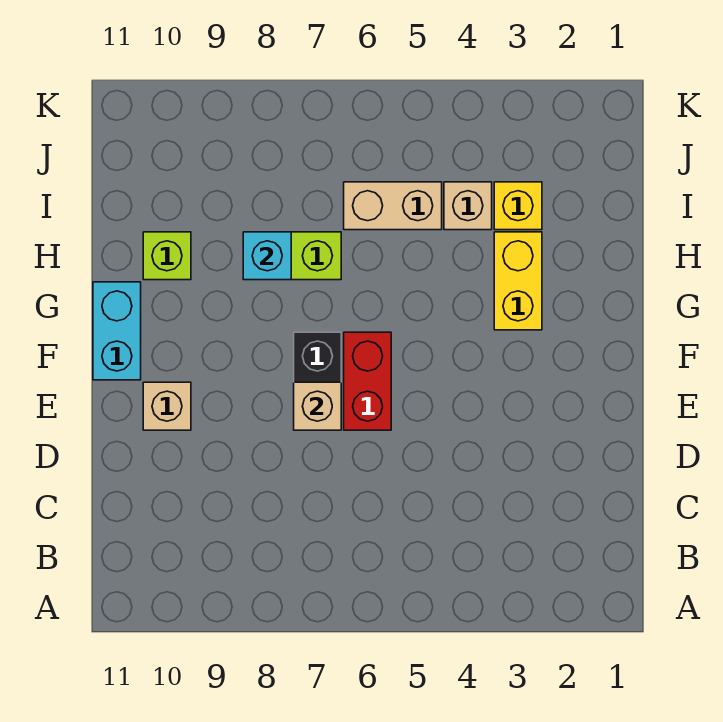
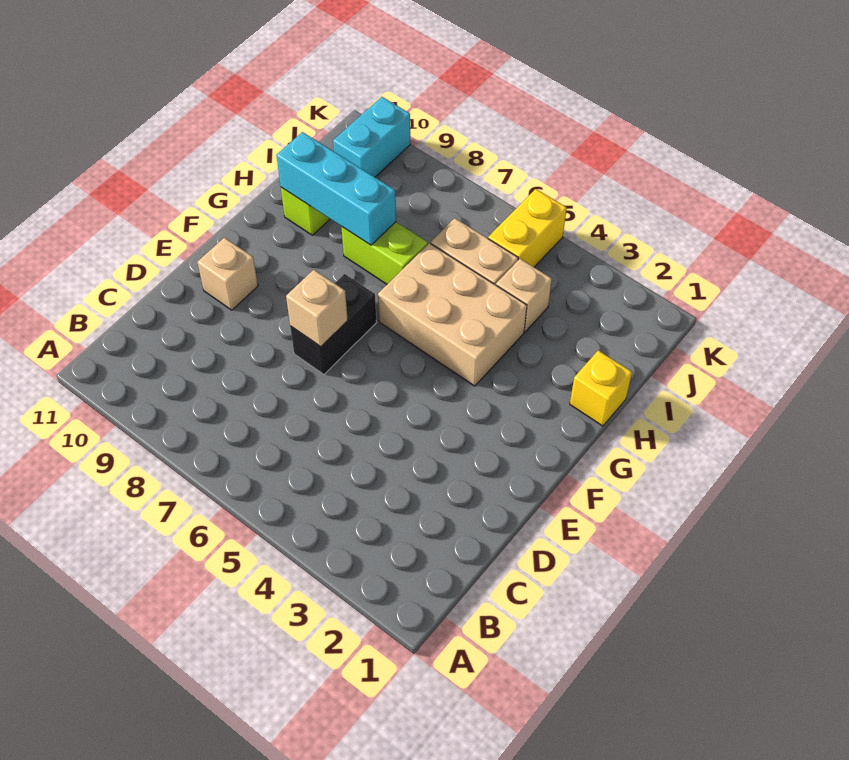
red 1x2 brick [344,332,391,430] -> none
cyan 1x2 brick [93,282,141,380] -> cyan 1x2 brick moved to [333,97,410,177]
yellow 1x2 brick [494,232,542,330] -> yellow 1x2 brick moved to [488,189,567,267]
none -> tan 2x3 brick [378,243,527,386]
cyan 1x1 brick [243,232,291,280] -> cyan 1x3 brick [276,132,396,245]
yellow 1x1 brick [494,182,542,230] -> yellow 1x1 brick moved to [570,350,632,426]

